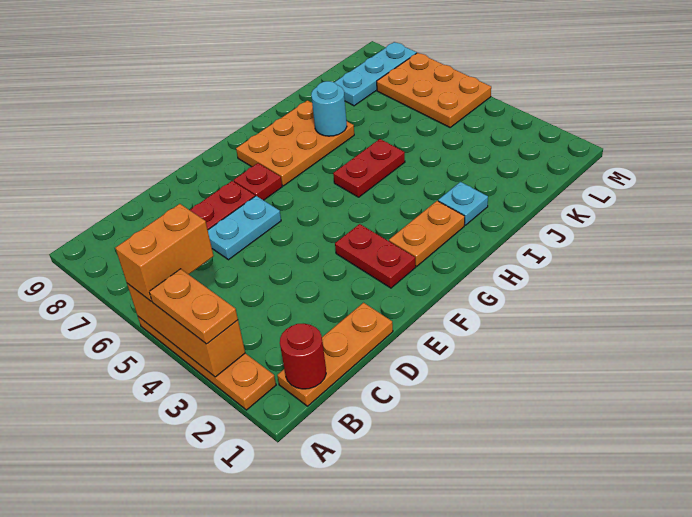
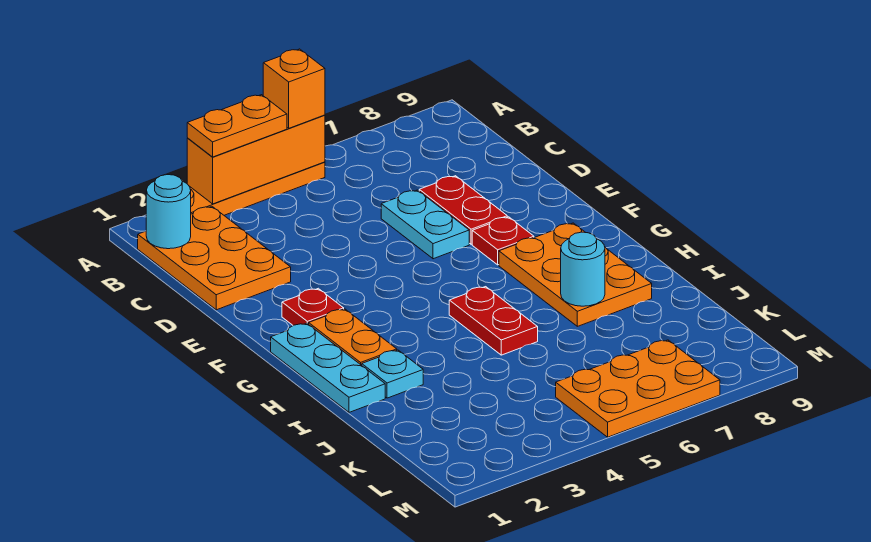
orange 1x2 brick [115,204,214,302] -> orange 1x1 brick [263,49,325,128]
orange 1x3 plate [277,303,393,406] -> orange 2x3 plate [138,206,291,310]
red 1x1 round brick [280,323,326,389] -> cyan 1x1 round brick [146,175,191,249]
red 1x2 plate [335,224,416,288] -> red 1x1 plate [282,288,344,325]
cyan 1x3 plate [334,42,417,106] -> cyan 1x3 plate moved to [271,323,385,412]

